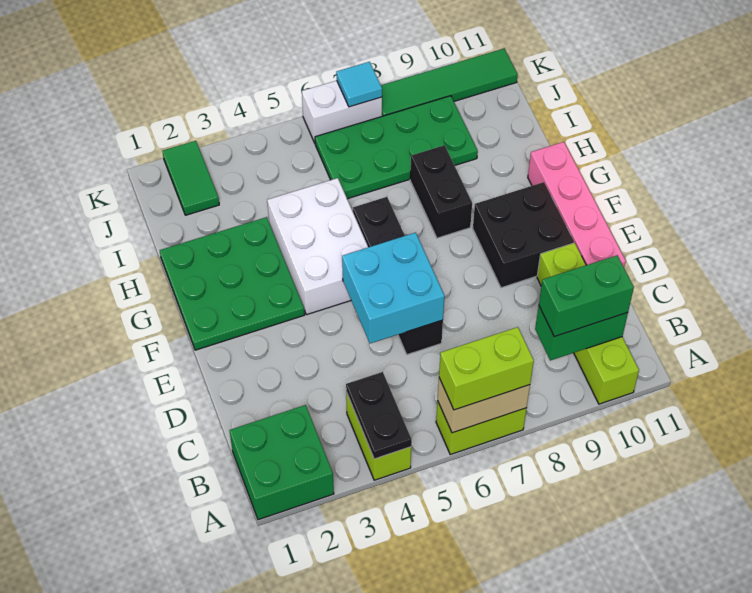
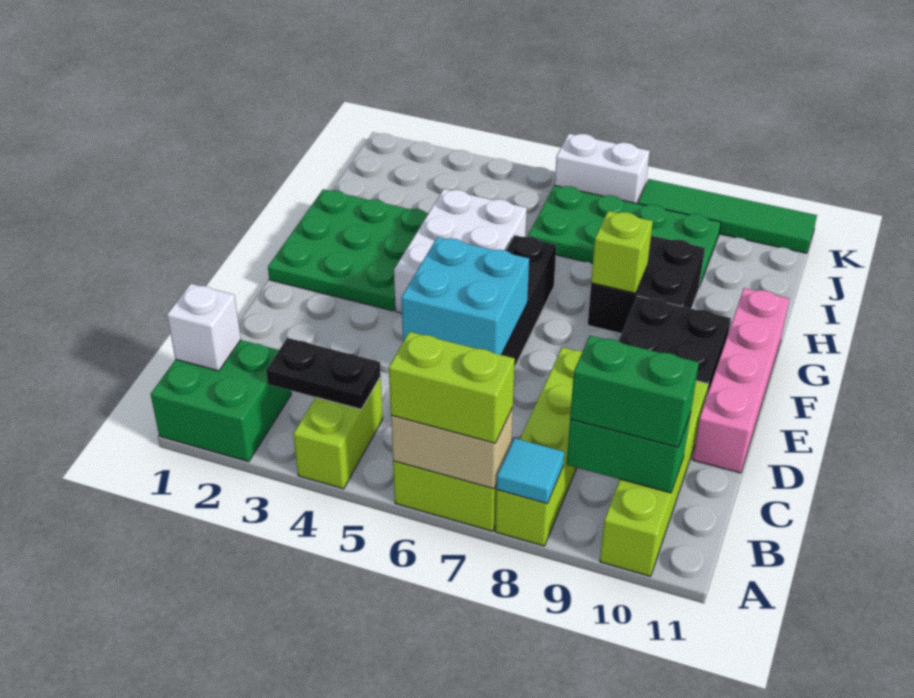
black 1x2 plate [346,372,412,459] -> black 1x2 plate turned to [266,338,381,409]
none -> lime 1x4 brick [495,347,583,546]
none -> white 1x1 brick [167,284,241,371]
black 1x2 brick [410,145,472,238] -> black 2x2 brick [588,236,705,334]
none -> lime 1x1 brick [591,211,653,293]
green 1x2 tile [162,141,219,215] -> none
cyan 1x1 tile [336,62,382,107] -> cyan 1x1 tile moved to [497,438,564,503]

